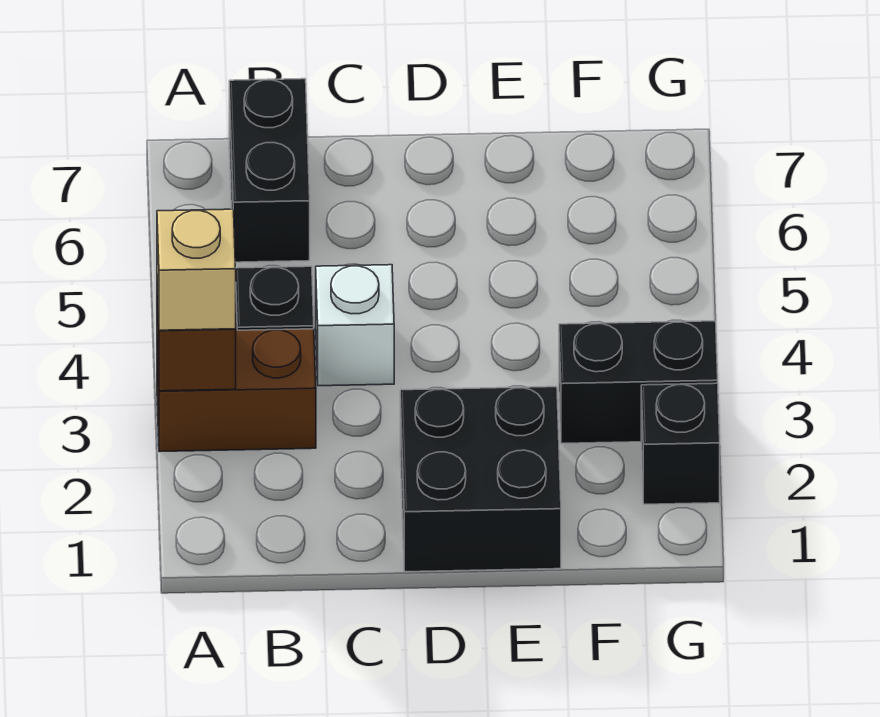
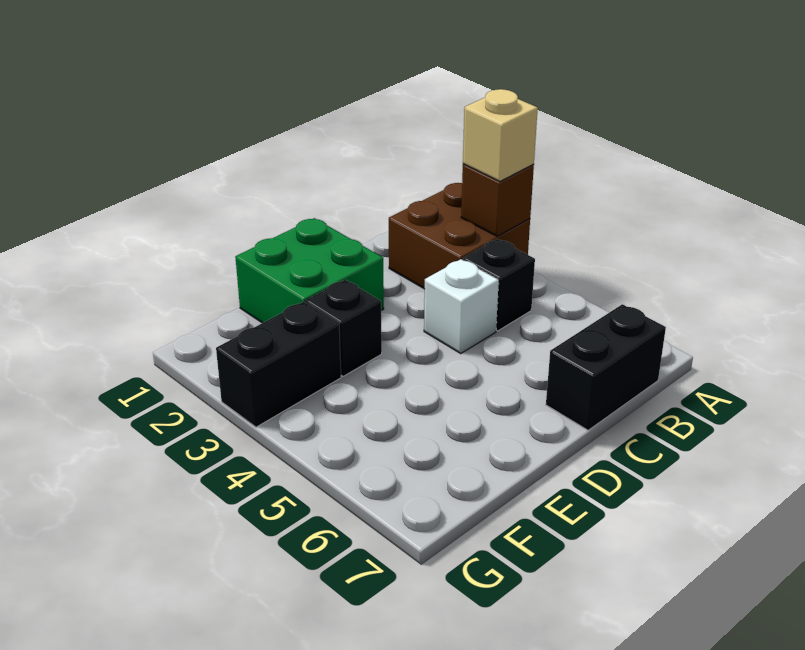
brown 1x2 brick [157,329,316,452] -> brown 2x2 brick [389,183,530,289]
black 1x2 brick [229,79,310,262] -> black 1x2 brick turned to [546,304,666,430]
black 2x2 brick [400,387,561,572] -> green 2x2 brick [235,218,384,323]
black 1x1 brick [641,383,720,504] -> black 1x1 brick moved to [306,280,382,376]

